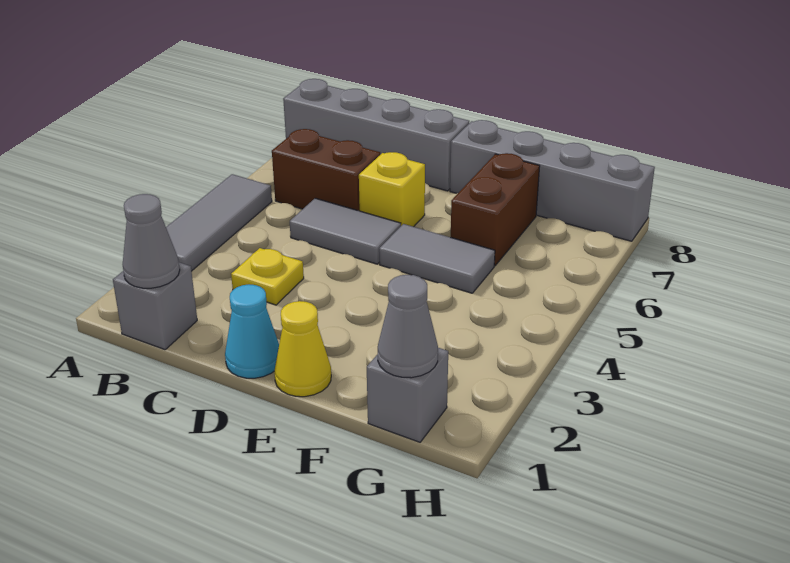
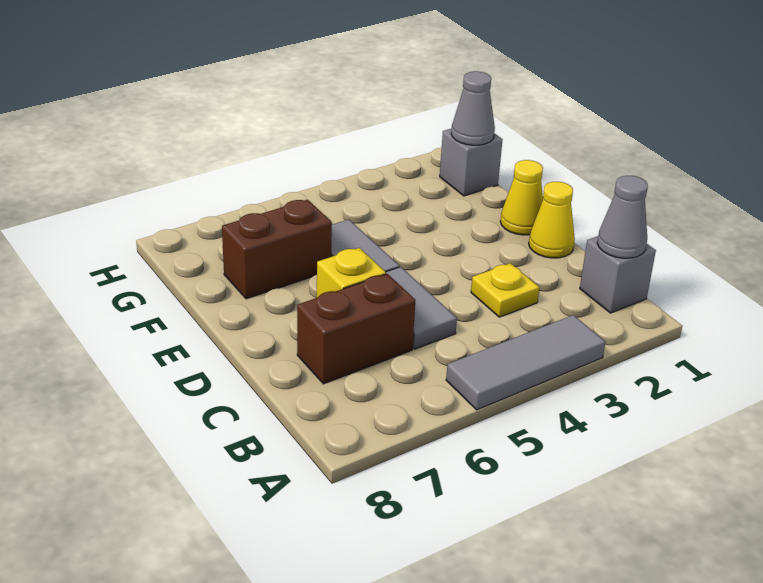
grey 1x4 brick [283,79,469,191] -> none
brown 1x2 brick [272,129,380,211] -> brown 1x2 brick turned to [297,274,415,384]
cyan 1x1 cone [225,284,279,378] -> yellow 1x1 cone [529,182,575,258]
grey 1x4 brick [450,120,655,241] -> none

